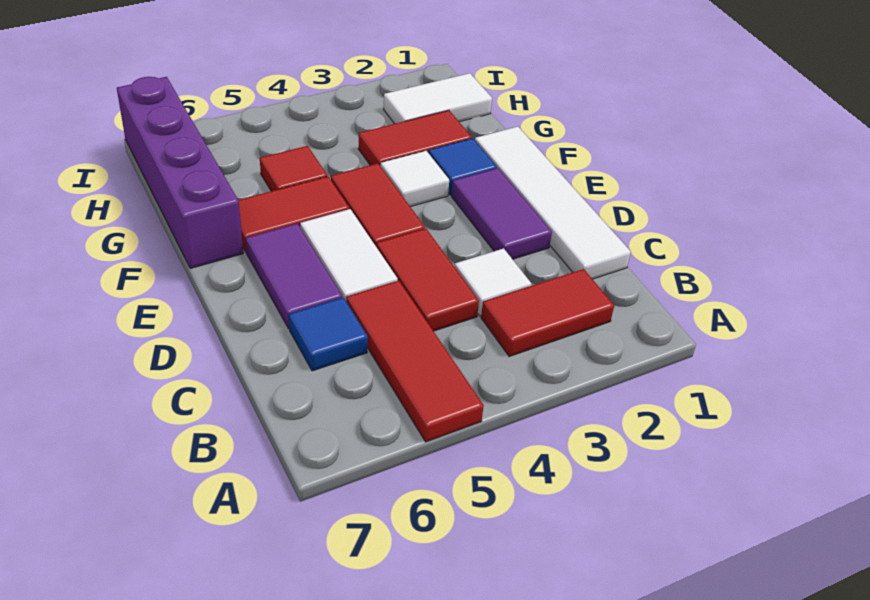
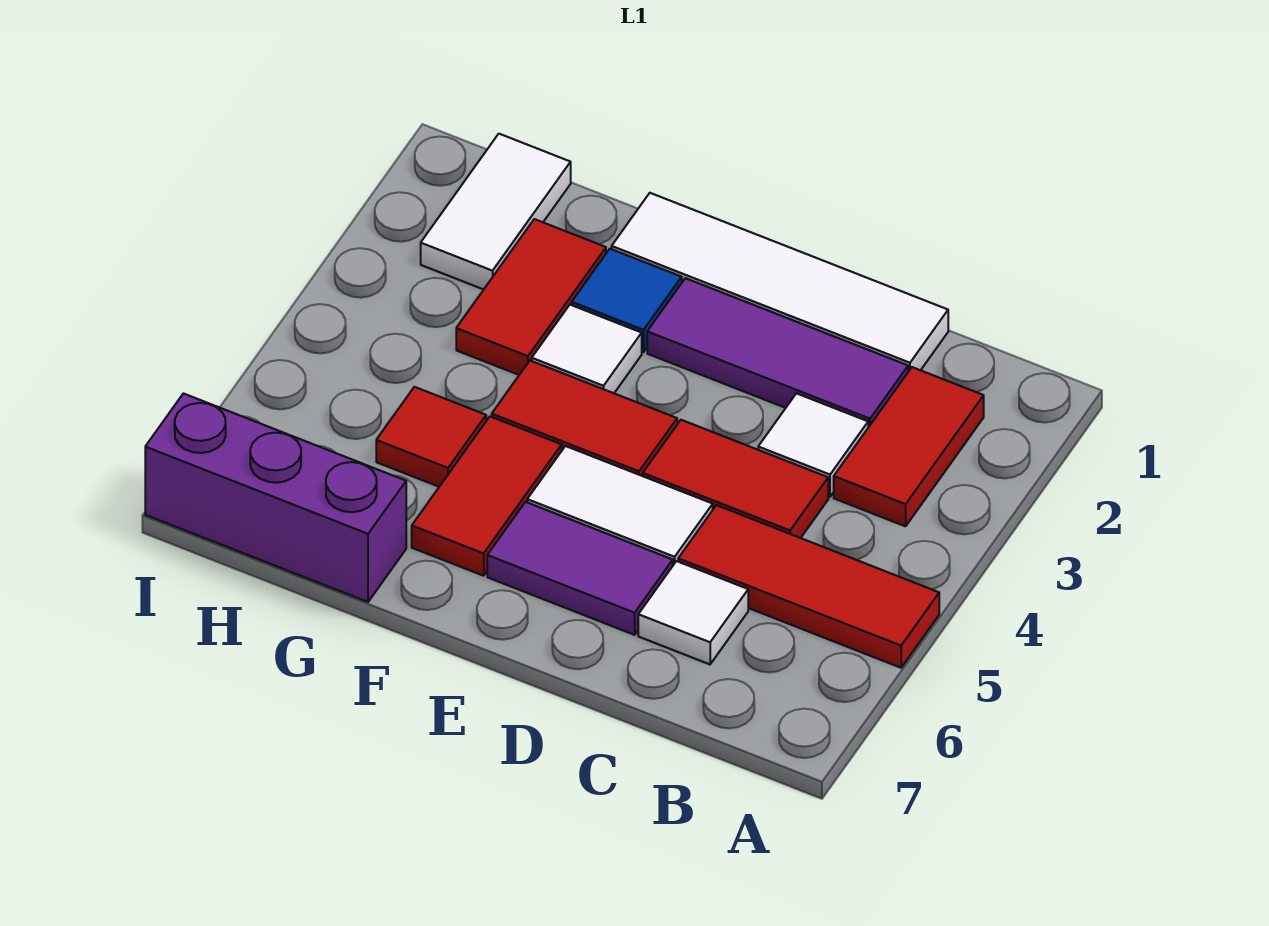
blue 1x1 tile [289,297,368,371] -> white 1x1 tile [638,561,748,664]
purple 1x2 tile [452,168,552,259] -> purple 1x3 tile [647,278,908,427]
purple 1x4 brick [117,77,243,268] -> purple 1x3 brick [145,394,406,602]

